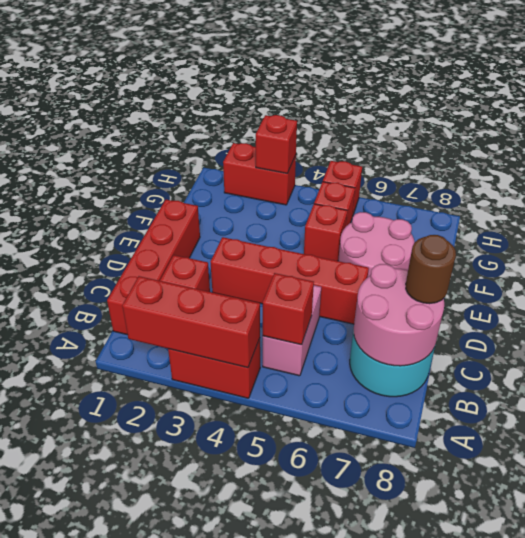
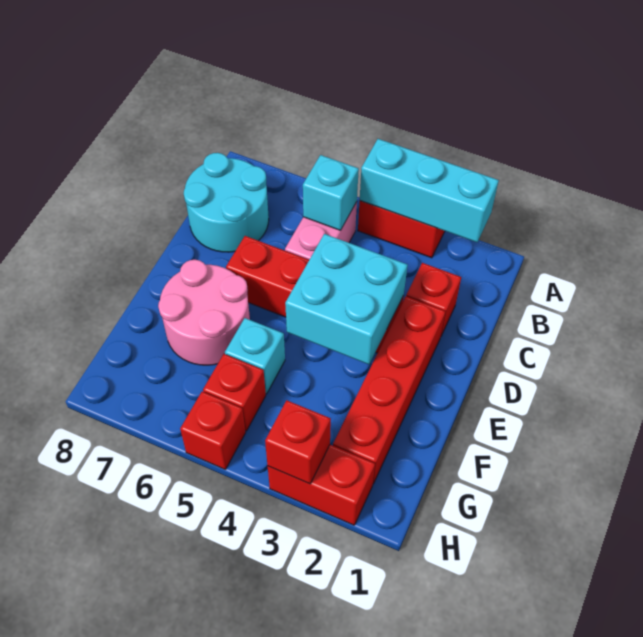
red 1x3 brick [122,276,260,368] -> cyan 1x3 brick [360,139,499,242]
red 1x4 brick [107,200,200,334] -> red 1x4 brick moved to [333,296,446,484]
red 1x1 brick [263,273,314,345] -> cyan 1x1 brick [303,155,359,230]
pink 2x2 round brick [354,264,444,366] -> none
brown 1x1 round brick [406,235,456,304] -> none
none -> cyan 2x2 brick [285,234,408,364]
red 1x1 brick [304,204,347,261] -> cyan 1x1 brick [225,318,285,394]

